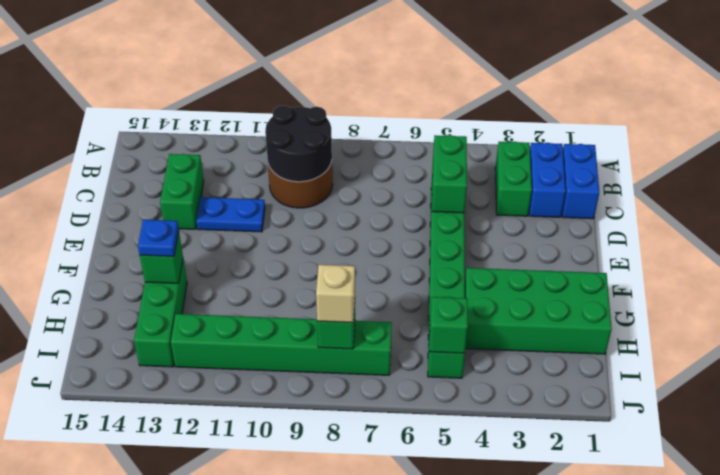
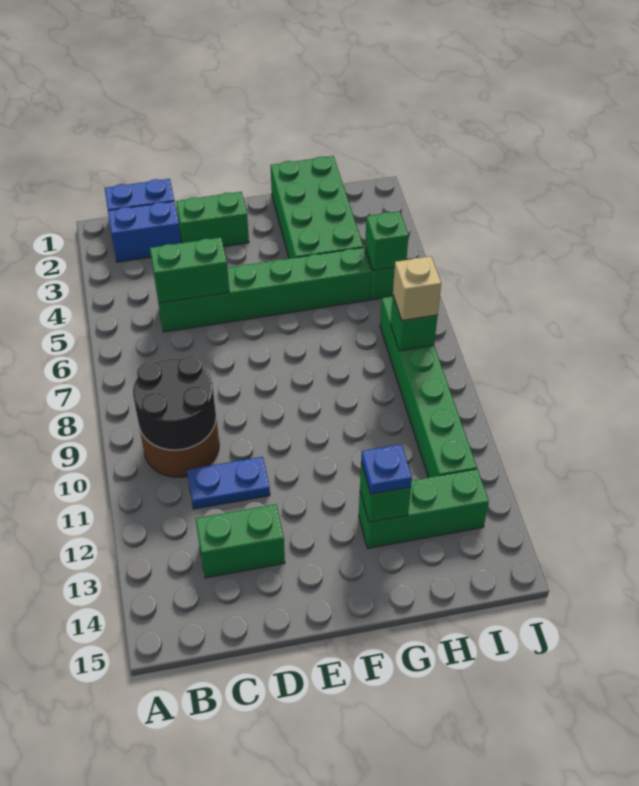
green 1x2 brick [495,142,532,216] -> green 1x2 brick moved to [176,192,249,247]
blue 1x2 plate [196,197,265,232] -> blue 1x2 plate turned to [187,457,270,509]

